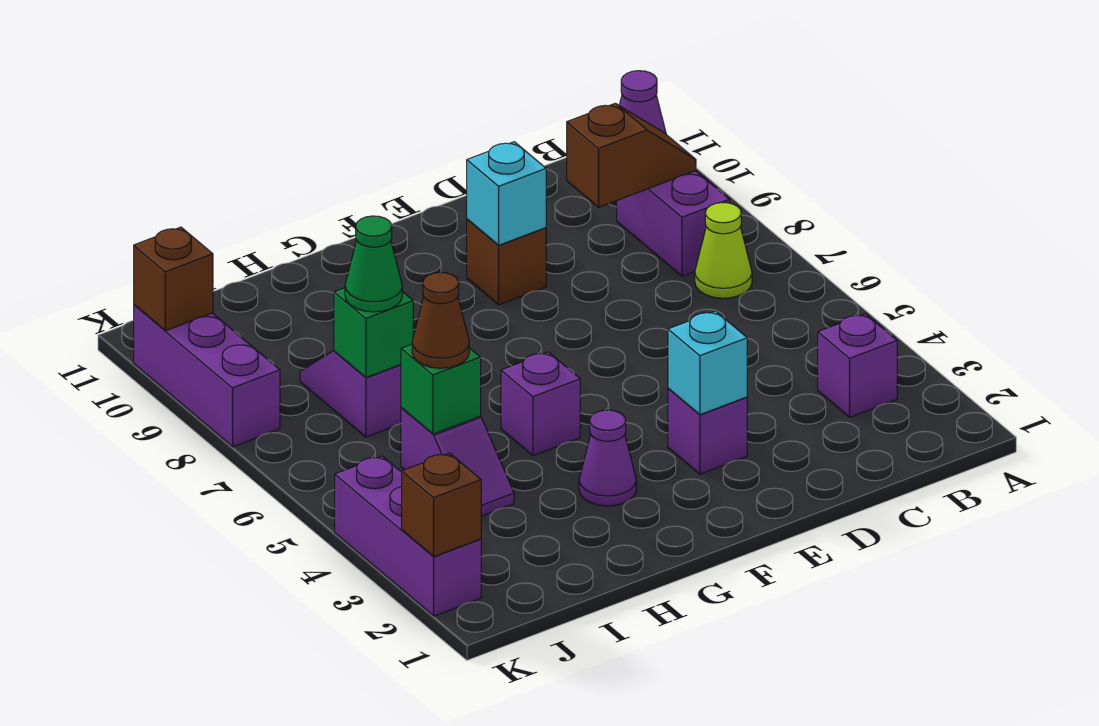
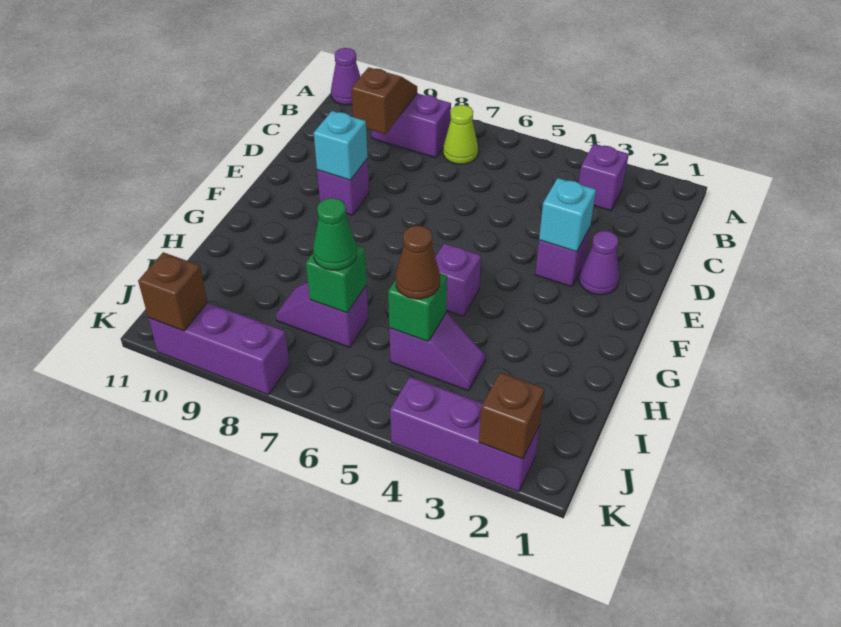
brown 1x1 brick [467,219,546,305] -> purple 1x1 brick [317,159,369,215]
purple 1x1 cone [579,410,636,506] -> purple 1x1 cone moved to [579,231,619,295]

